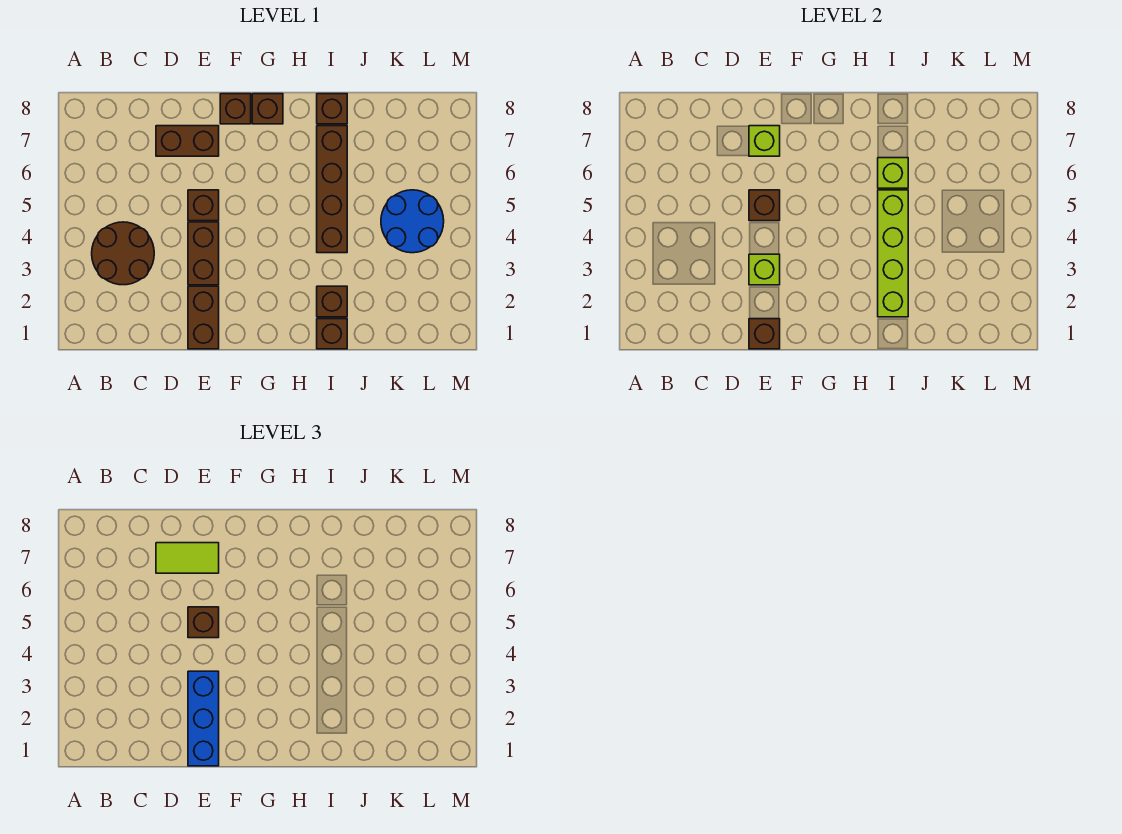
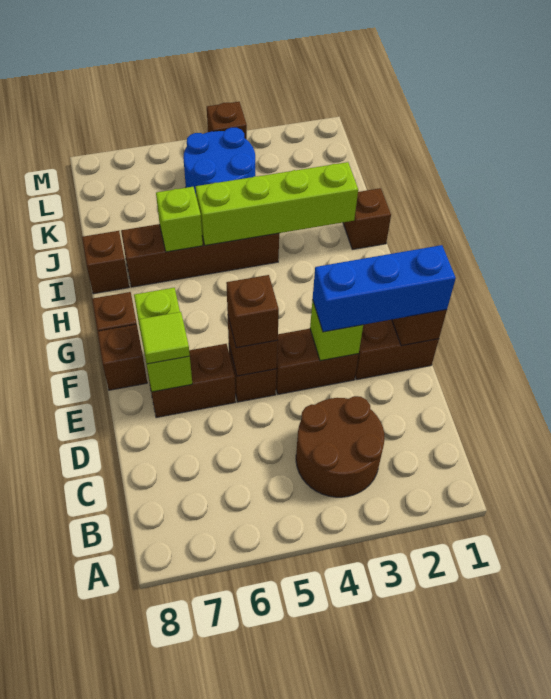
brown 1x2 brick [156,126,219,156] -> brown 1x2 brick turned to [147,344,236,418]
lime 1x2 tile [156,543,219,573] -> lime 1x1 tile [139,312,190,364]
lime 1x1 brick [749,126,780,156] -> lime 1x2 brick [134,288,192,392]
brown 1x1 brick [317,286,347,317] -> brown 1x1 brick moved to [207,102,247,140]

